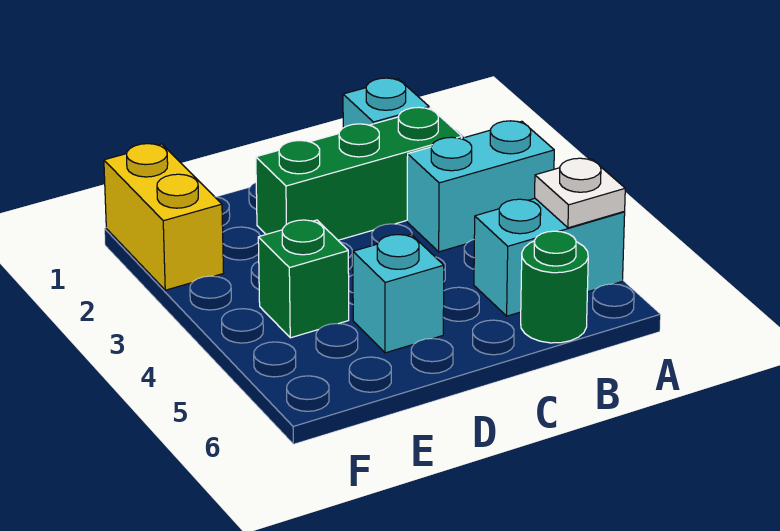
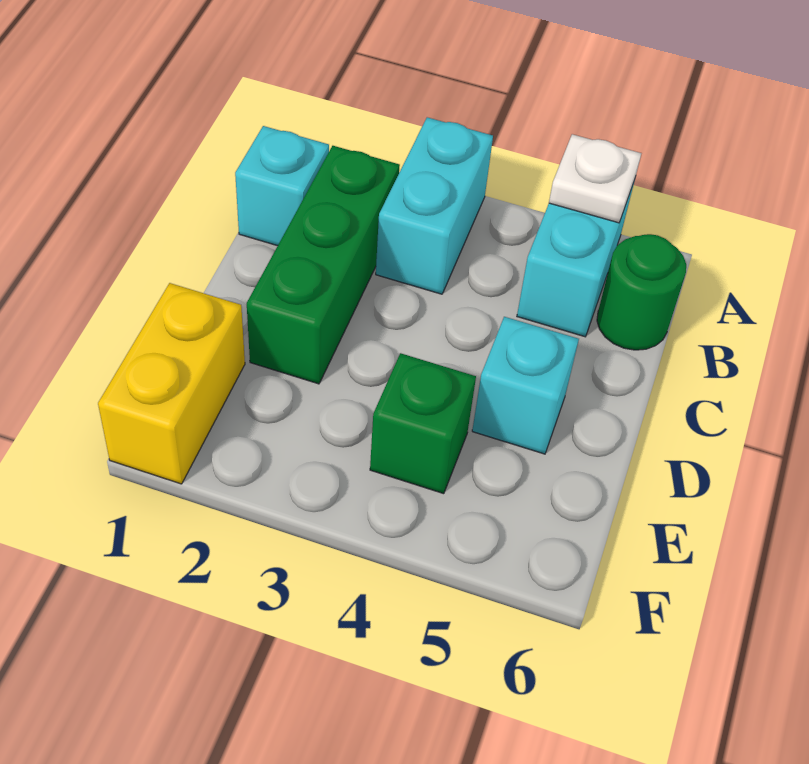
yellow 1x2 brick [104,144,224,290] -> yellow 1x2 brick turned to [98,283,245,484]

